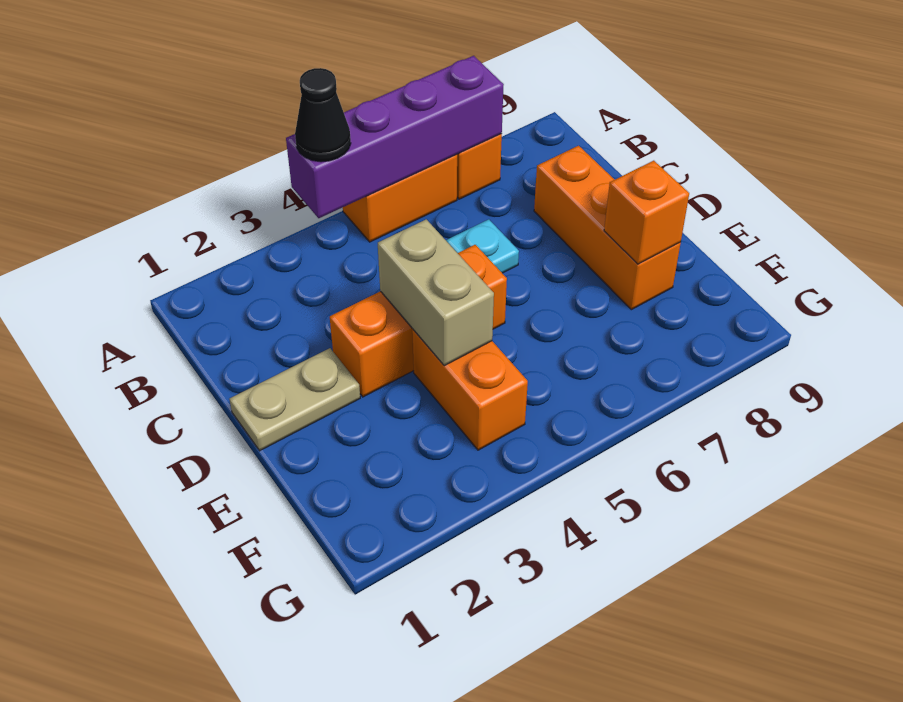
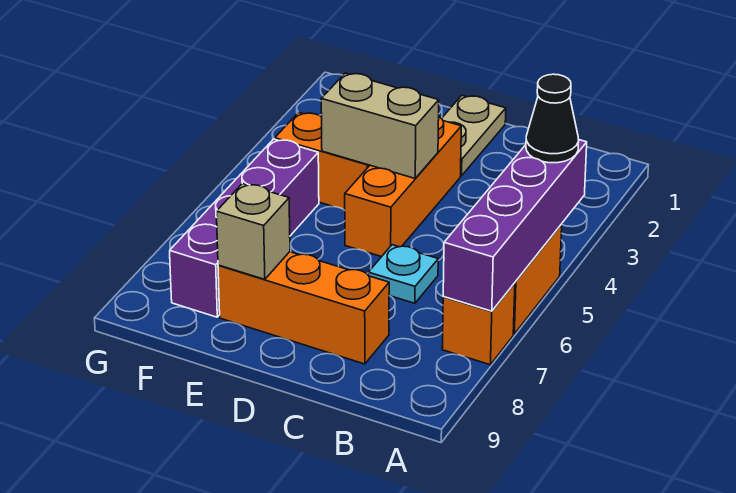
orange 1x1 brick [604,161,689,264] -> tan 1x1 brick [216,184,290,279]
none -> purple 1x4 brick [170,139,319,317]

